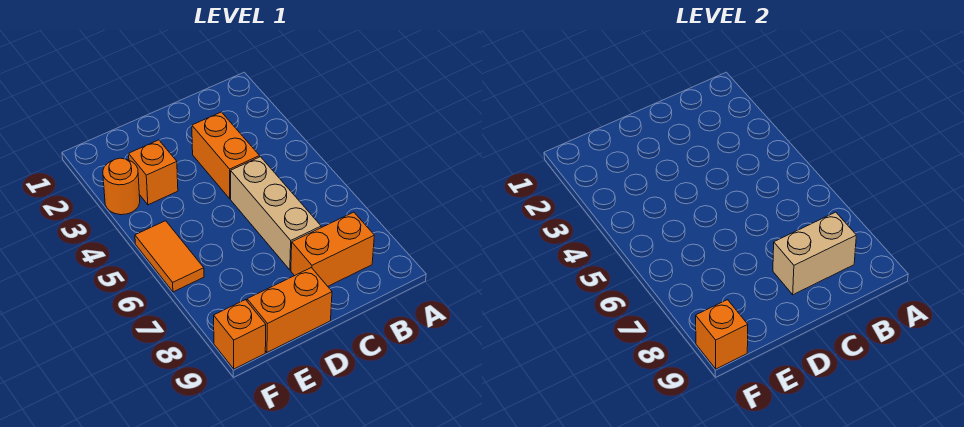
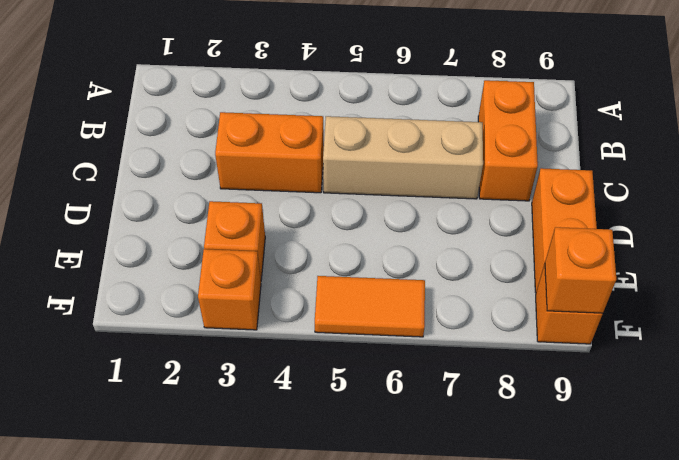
tan 1x2 brick [773,212,856,295] -> none
orange 1x1 round brick [103,158,140,215] -> orange 1x1 brick [198,249,261,330]

